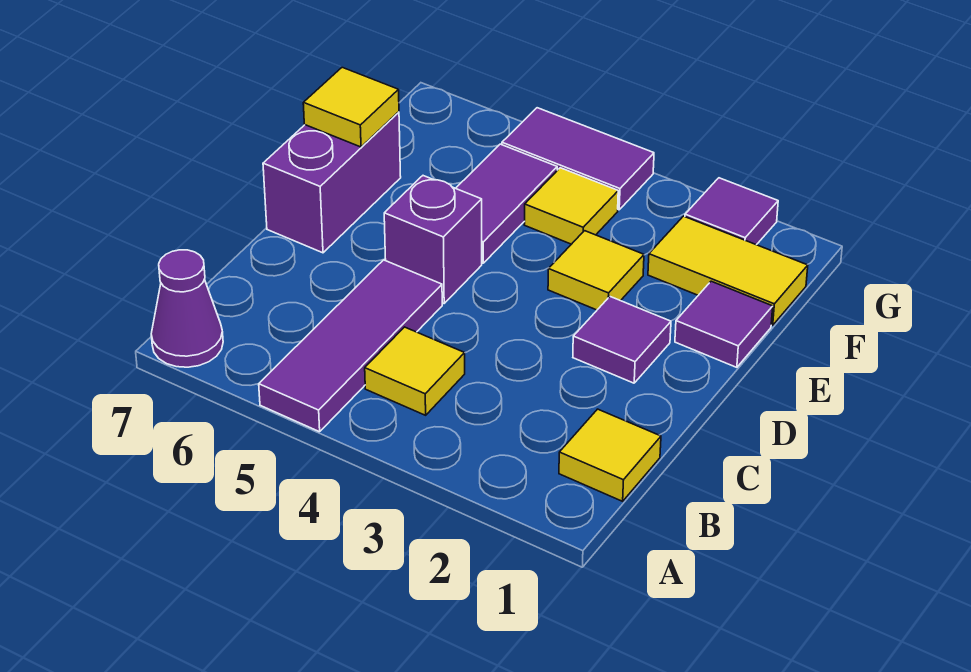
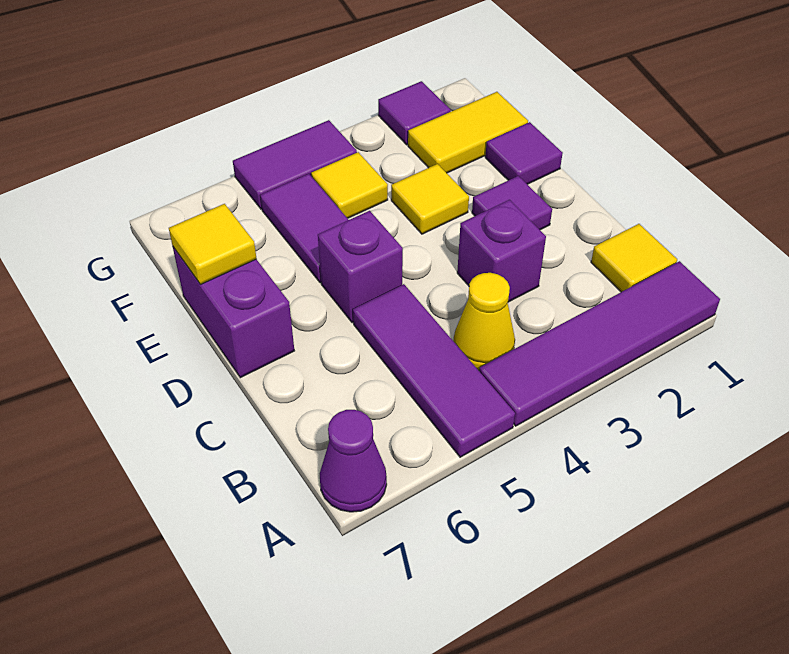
none -> purple 1x4 tile [479,261,720,426]
yellow 1x1 tile [365,327,465,415] -> yellow 1x1 cone [453,273,515,370]
none -> purple 1x1 brick [457,200,546,302]

